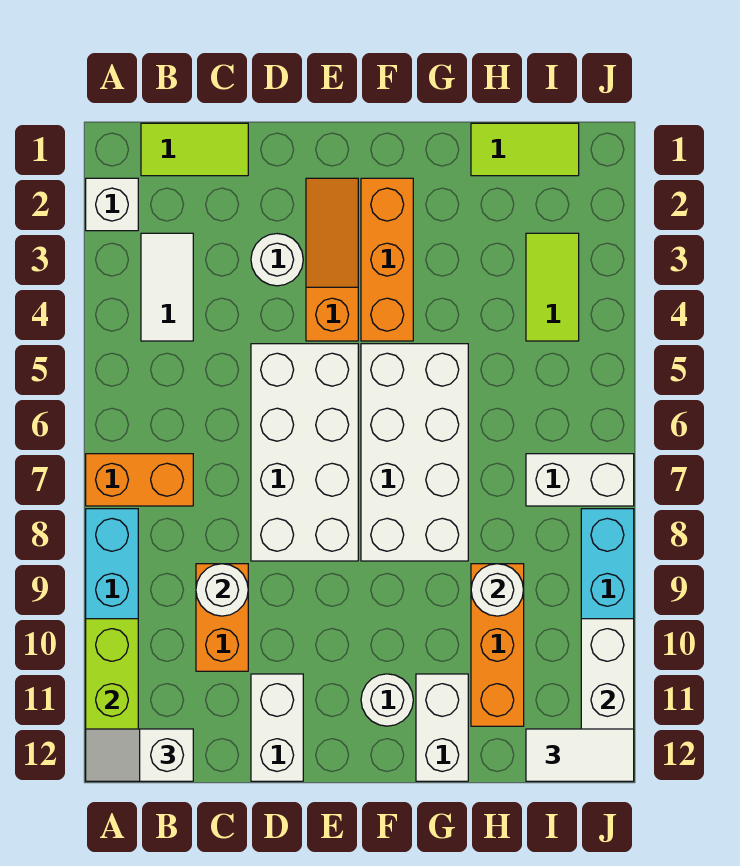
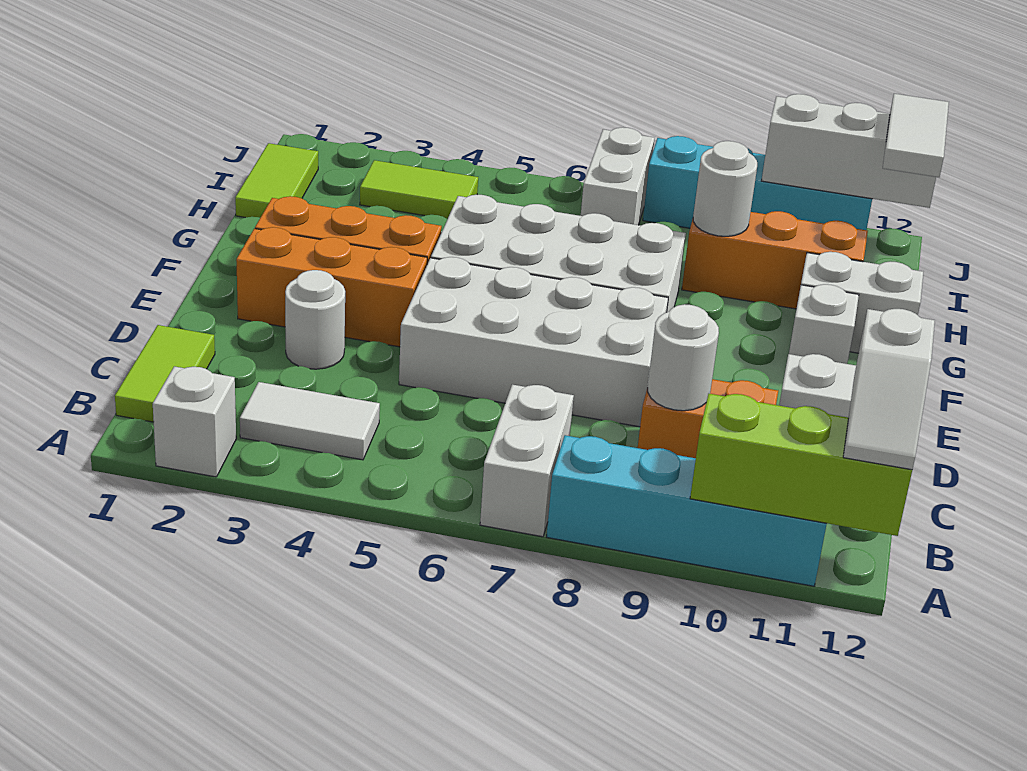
orange 1x2 brick [86,454,193,506] -> white 1x2 brick [480,384,574,537]
orange 1x3 slope [306,178,358,341] -> orange 1x3 brick [236,227,427,347]
white 1x1 round brick [361,674,413,726] -> white 1x1 brick [789,284,859,364]

